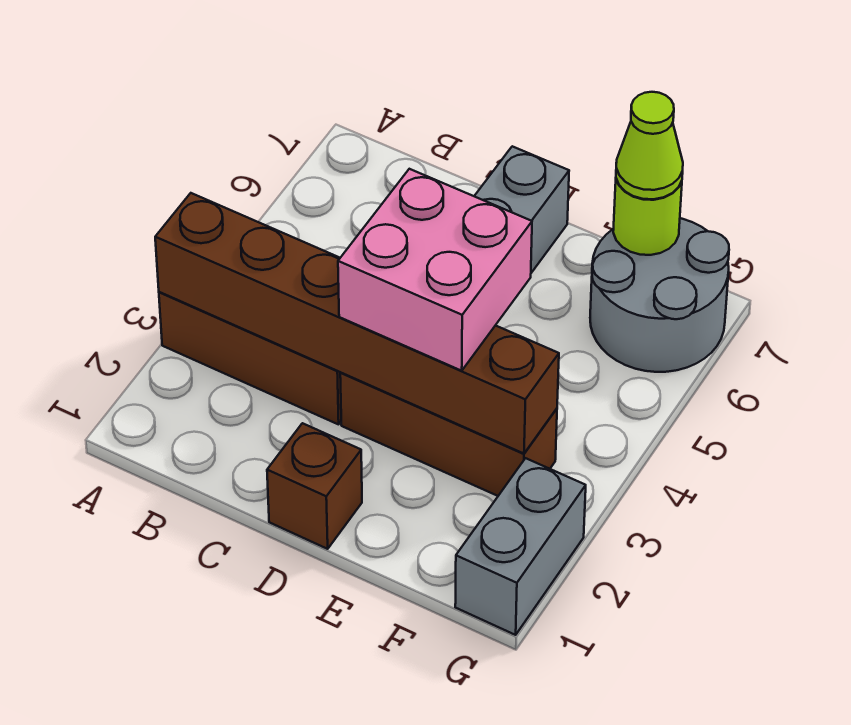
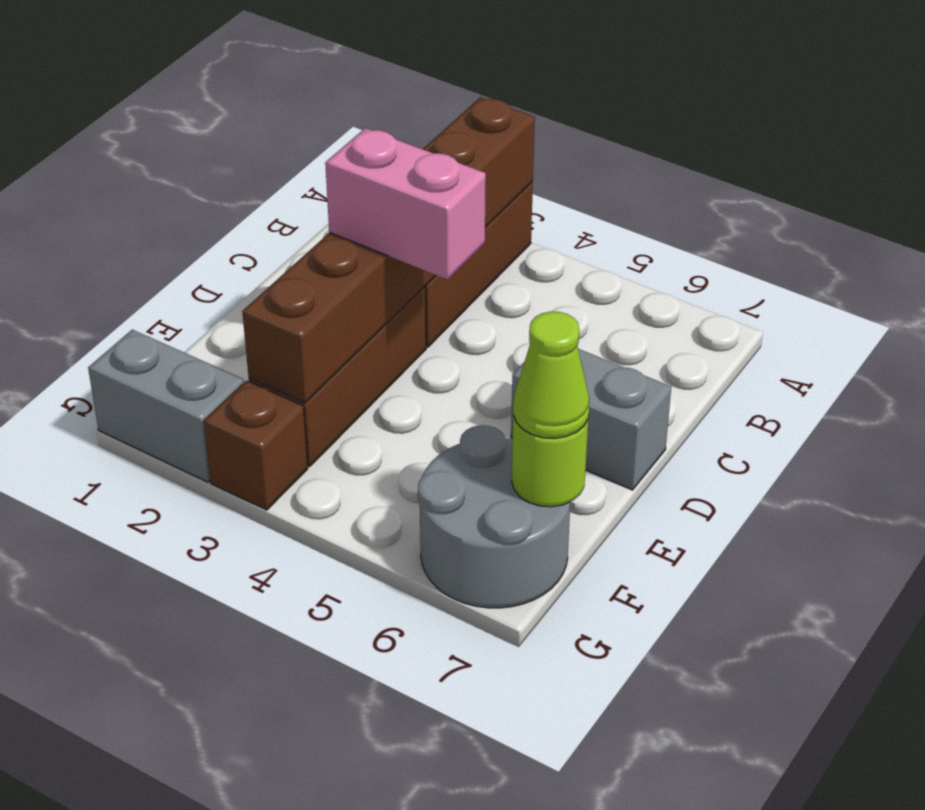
brown 1x1 brick [267,423,362,549] -> brown 1x1 brick moved to [204,381,308,510]
pink 2x2 brick [338,169,532,371] -> pink 1x2 brick [325,128,486,280]

